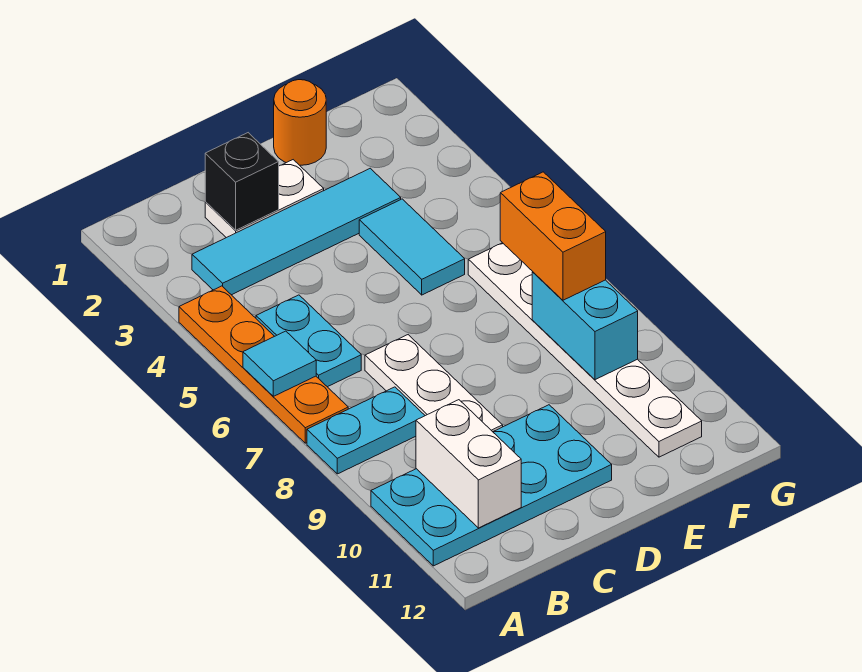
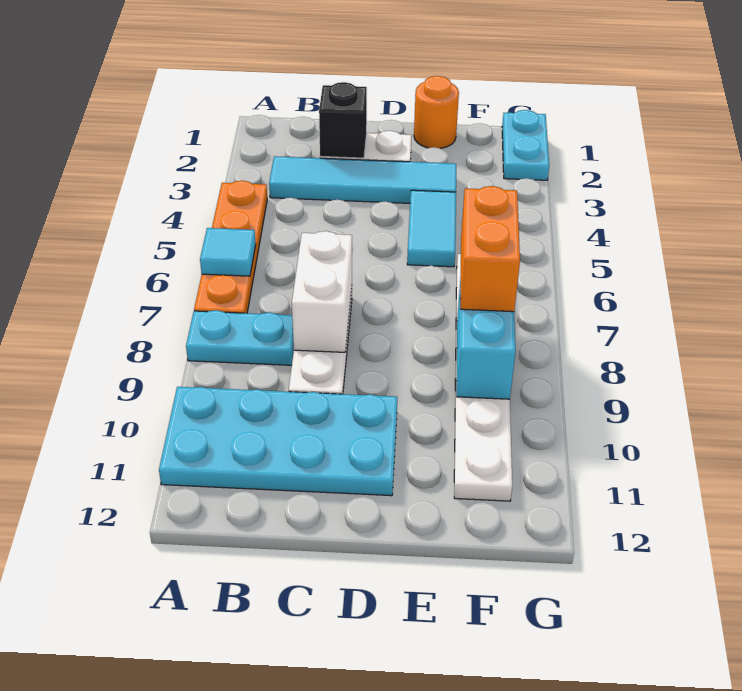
cyan 1x2 plate [256,295,361,387] -> cyan 1x2 plate moved to [502,110,549,180]
white 1x2 brick [416,400,521,528] -> white 1x2 brick moved to [292,231,352,352]

